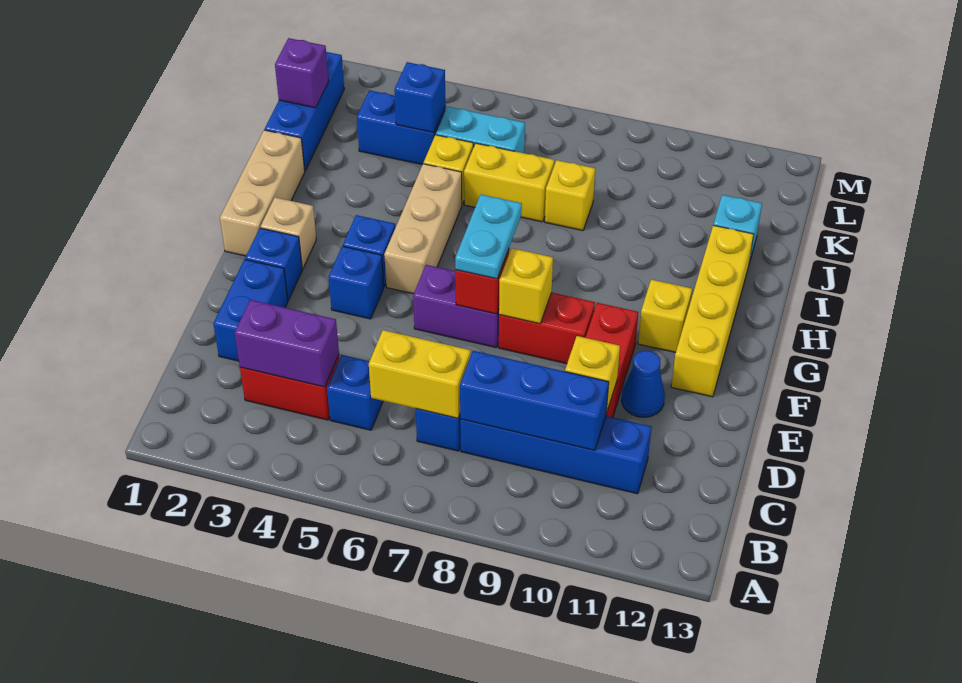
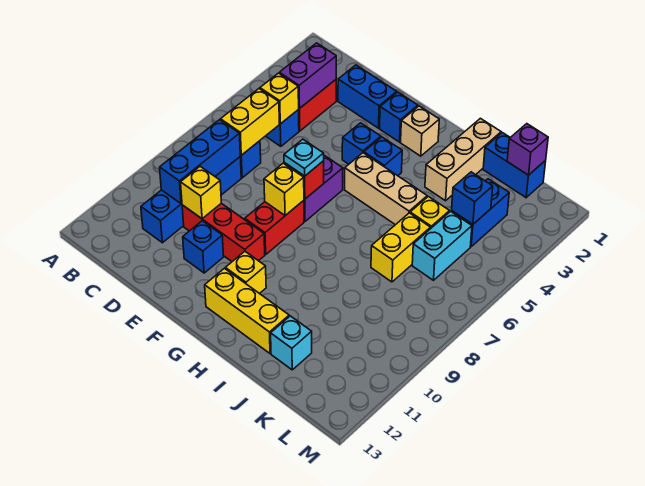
blue 1x1 cone [621,351,665,417] -> blue 1x1 brick [183,221,224,273]
cyan 1x2 plate [455,195,522,279] -> cyan 1x1 plate [284,139,324,176]
yellow 1x4 brick [671,225,754,397] -> yellow 1x3 brick [205,268,289,354]
tan 1x3 brick [220,130,305,256] -> tan 1x3 brick turned to [425,118,501,201]
blue 1x3 brick [265,52,344,171] -> blue 1x2 brick [483,133,546,198]
yellow 1x1 brick [545,160,595,231] -> yellow 1x1 brick moved to [260,73,299,124]

